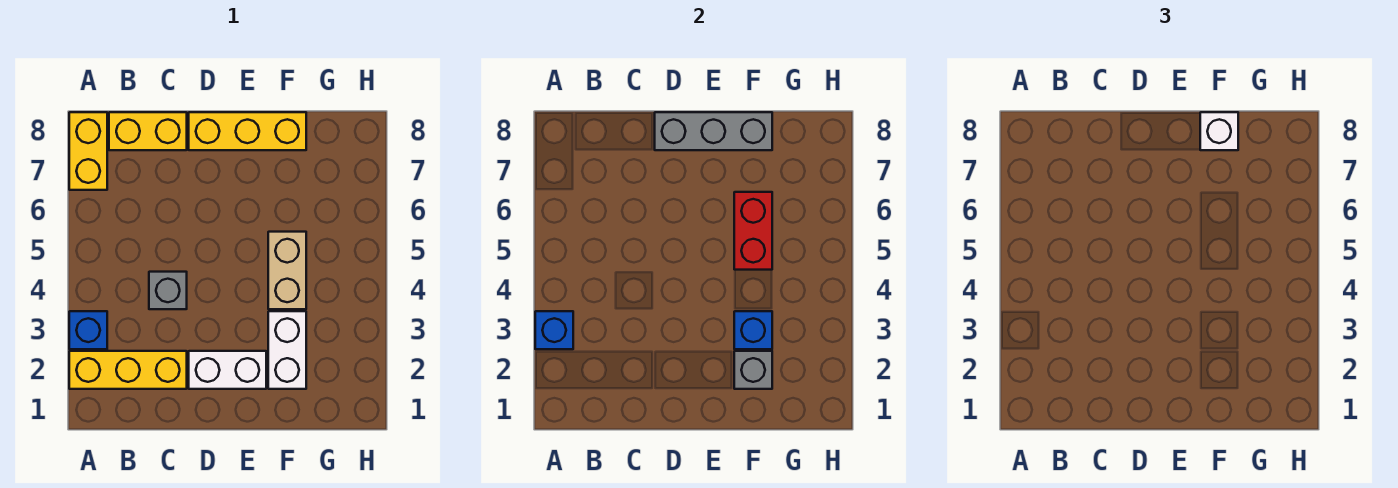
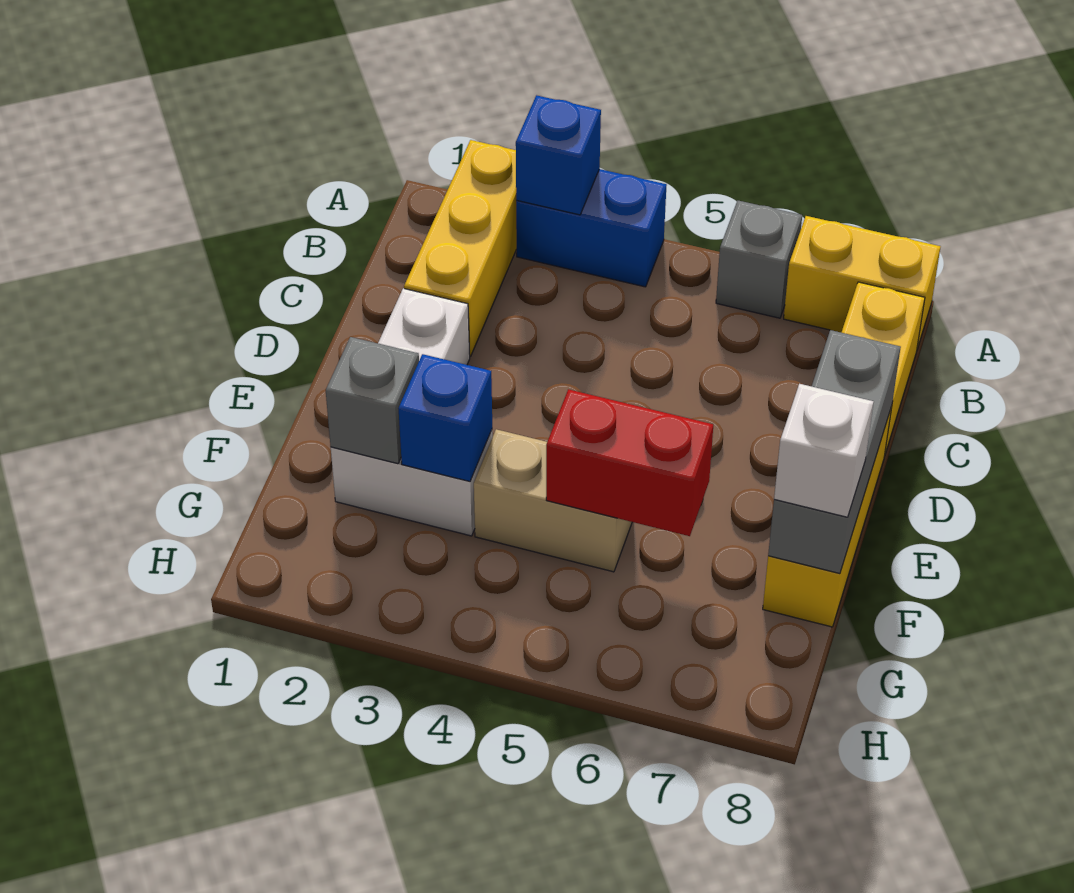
blue 1x1 brick [69,311,107,349] -> blue 1x2 brick [516,169,667,287]
grey 1x1 brick [149,272,187,309] -> grey 1x1 brick moved to [716,201,802,318]

